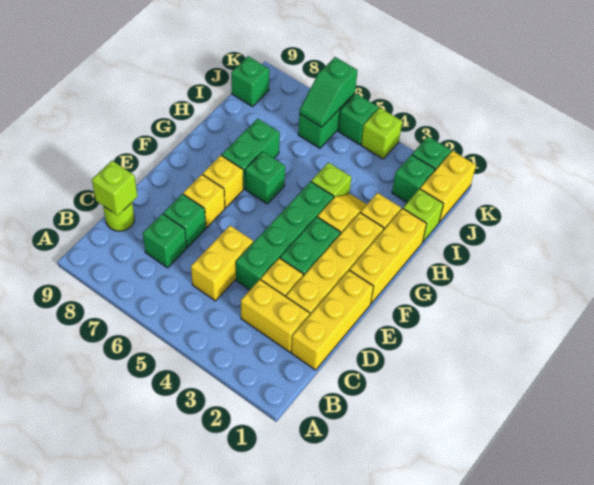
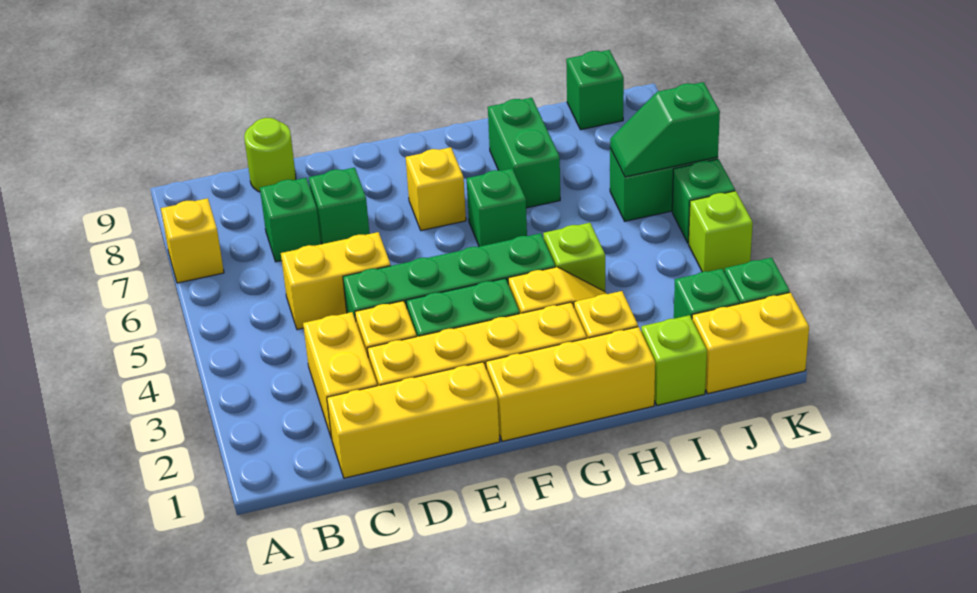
lime 1x1 brick [92,161,137,216] -> none
yellow 1x1 brick [183,174,225,227] -> yellow 1x1 brick moved to [161,198,224,283]
green 1x2 brick [222,119,280,189] -> green 1x2 brick turned to [488,98,560,208]

